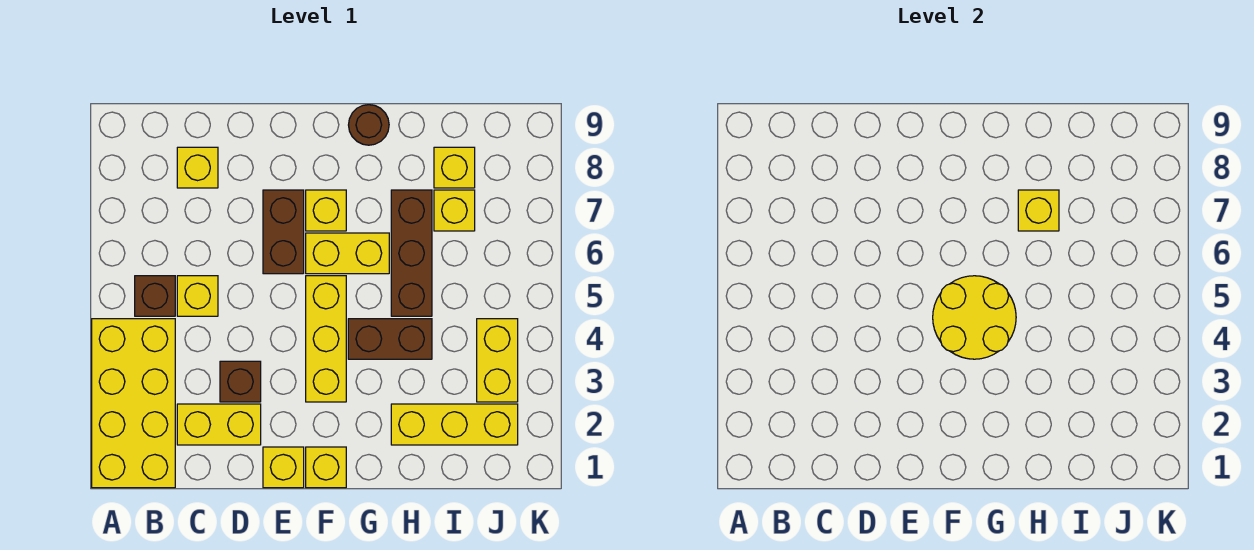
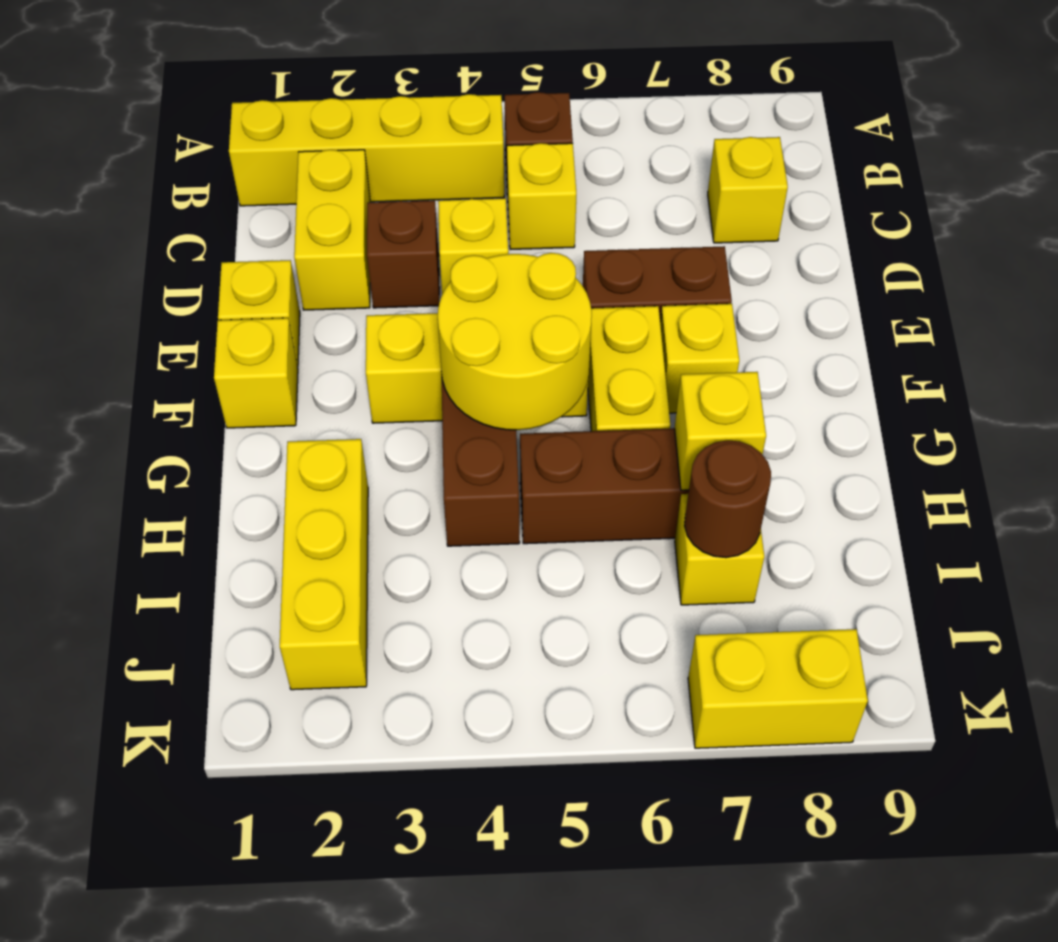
yellow 2x4 brick [92,319,175,488] -> yellow 1x4 brick [229,94,504,206]
brown 1x1 round brick [349,105,389,145] -> brown 1x1 round brick moved to [684,440,771,558]
yellow 1x1 brick [434,147,475,188] -> yellow 1x1 brick moved to [438,198,508,294]
yellow 1x2 brick [477,319,518,402] -> yellow 1x2 brick moved to [688,629,868,748]

